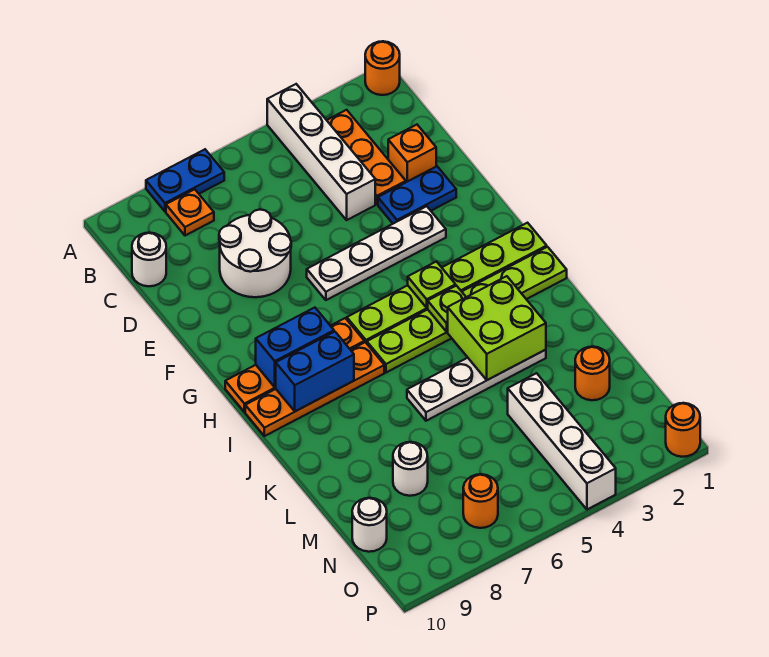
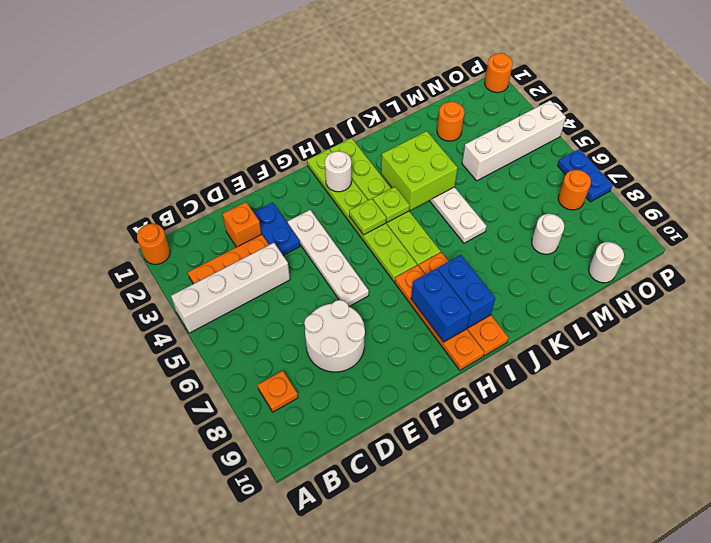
blue 1x2 plate [146,149,224,211] -> blue 1x2 plate moved to [558,149,613,202]
white 1x1 round brick [132,233,166,286] -> white 1x1 round brick moved to [325,151,352,192]

